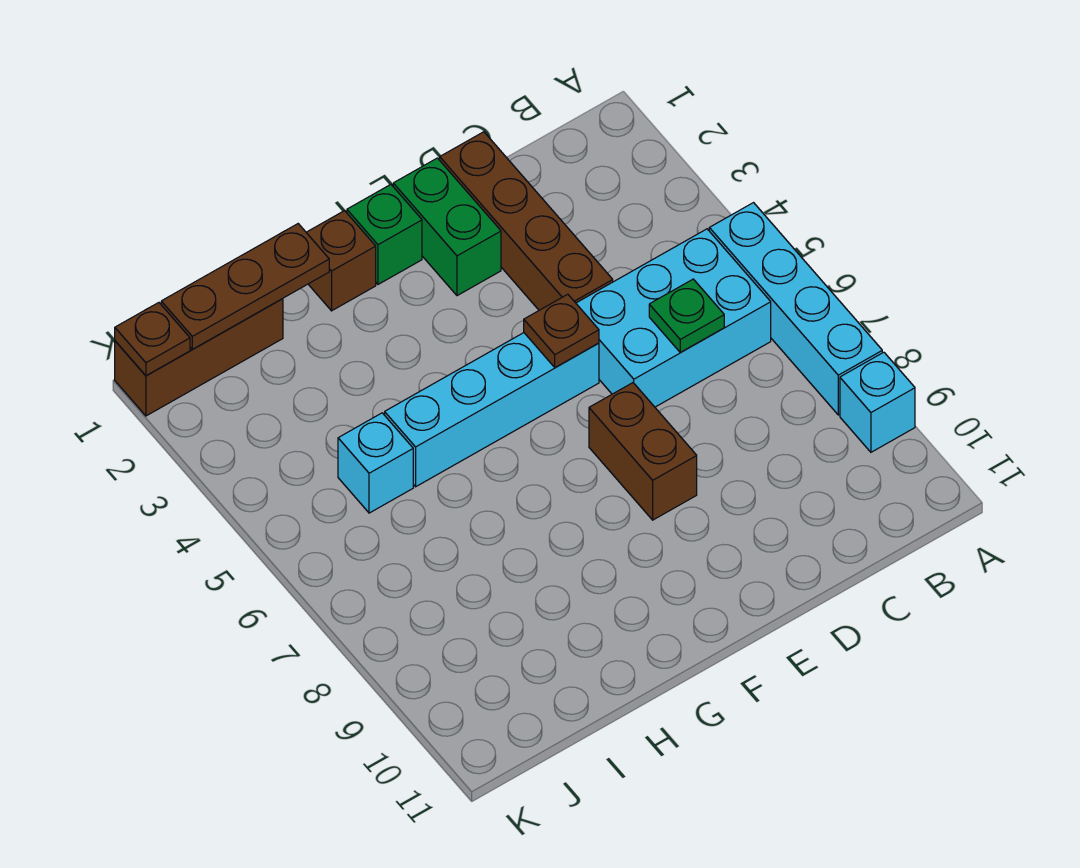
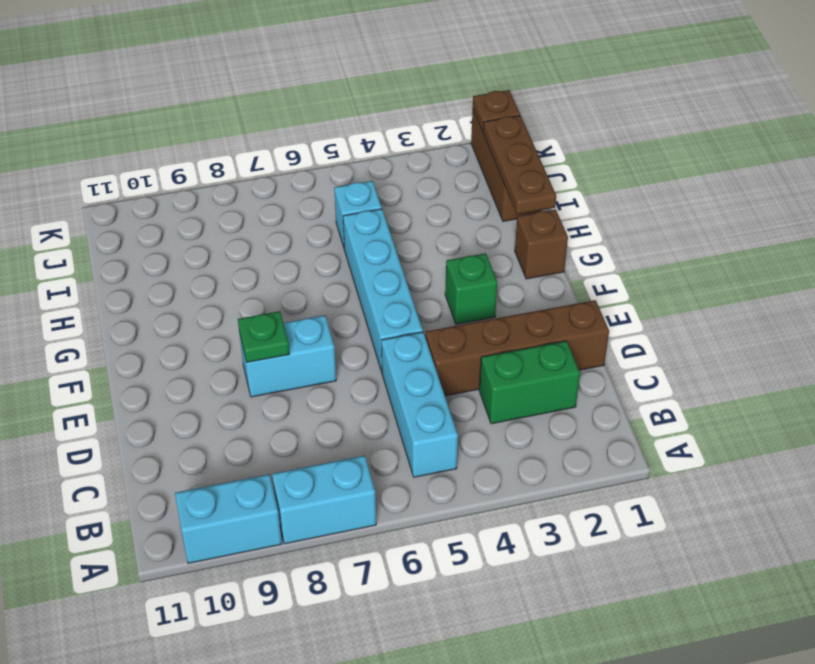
cyan 1x4 brick [709,203,882,415] -> cyan 1x2 brick [272,455,376,544]
cyan 1x1 brick [840,352,915,452] -> cyan 1x2 brick [175,474,282,563]
cyan 2x3 brick [576,229,771,407] -> cyan 1x3 brick [382,332,458,477]
green 1x1 plate [649,279,724,353] -> green 1x1 plate moved to [238,311,289,362]
green 1x2 brick [393,158,501,296] -> green 1x2 brick moved to [479,341,580,424]
brown 1x1 plate [524,294,599,367] -> none
brown 1x2 brick [589,383,697,520] -> cyan 1x2 brick [240,315,336,397]
green 1x1 brick [347,185,422,284] -> green 1x1 brick moved to [445,253,497,324]

